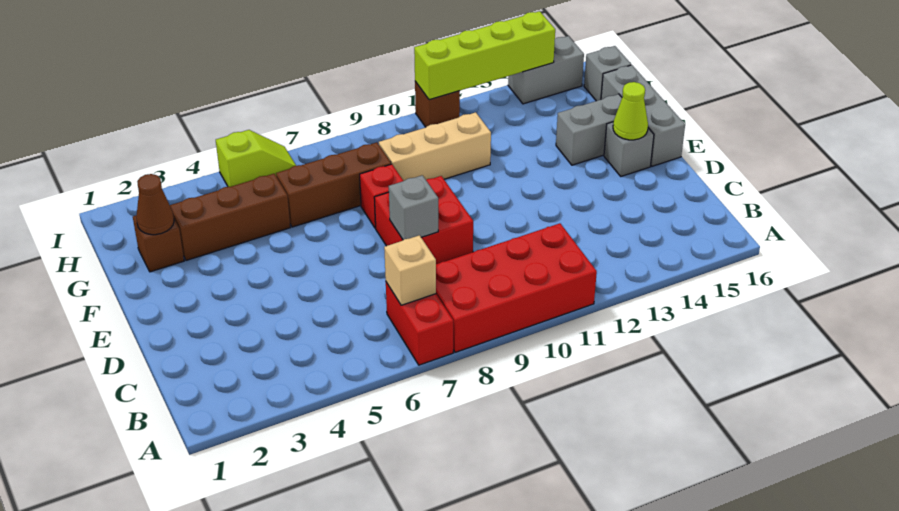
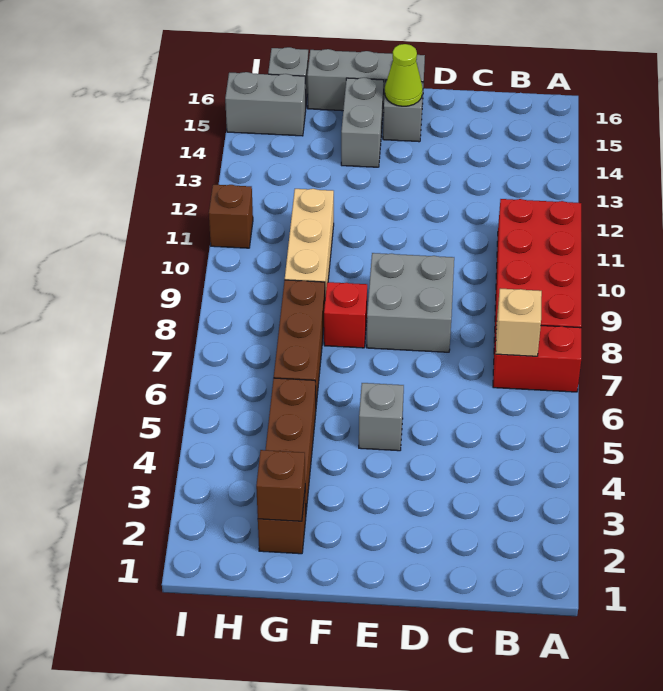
red 2x2 brick [374,176,473,264] -> grey 2x2 brick [367,253,454,352]
grey 1x1 brick [389,175,438,240] -> grey 1x1 brick moved to [359,383,404,451]
brown 1x1 cone [136,174,174,235] -> brown 1x1 brick [256,450,305,521]
lime 1x2 slope [216,130,296,187] -> none
lime 1x4 brick [414,11,555,100] -> none
grey 1x2 brick [508,36,584,104] -> grey 1x2 brick turned to [225,72,306,136]

